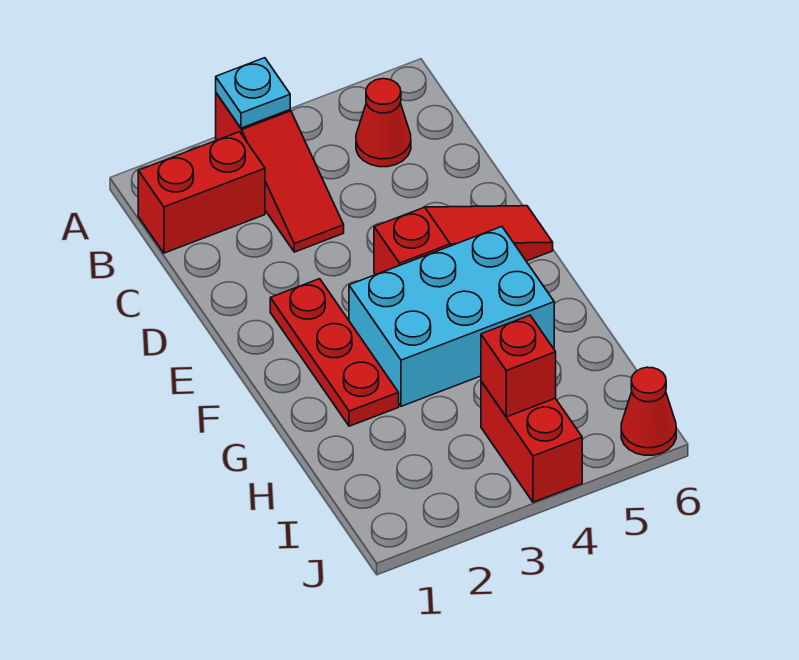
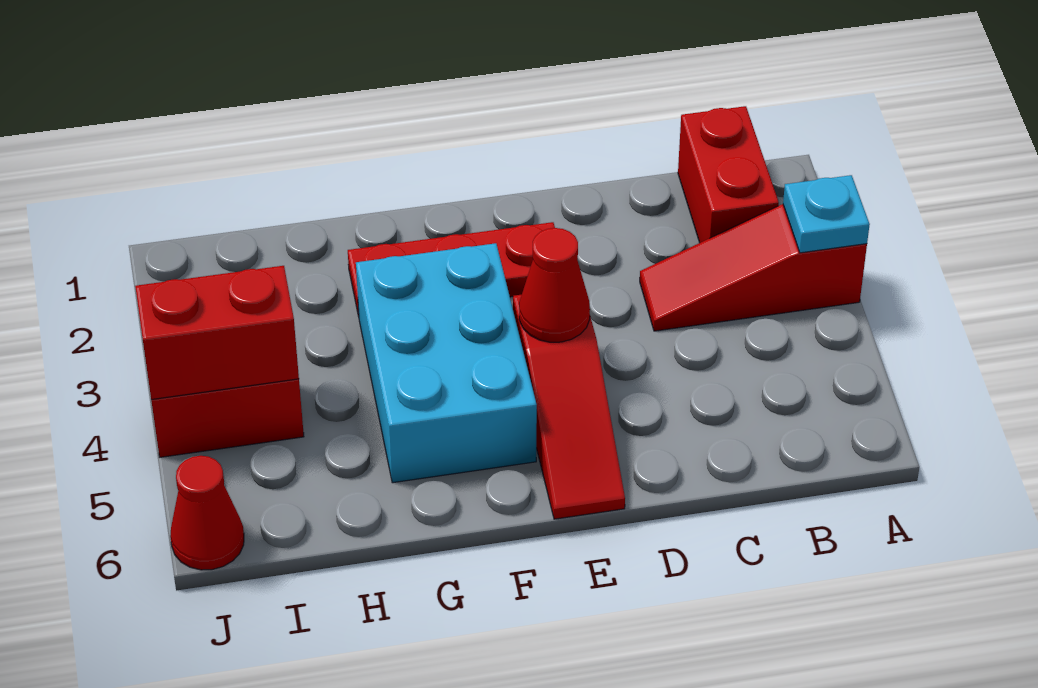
red 1x1 cone [356,79,411,167] -> red 1x1 cone moved to [519,228,590,342]
red 1x1 brick [481,315,556,417] -> red 1x2 brick [135,266,299,400]

